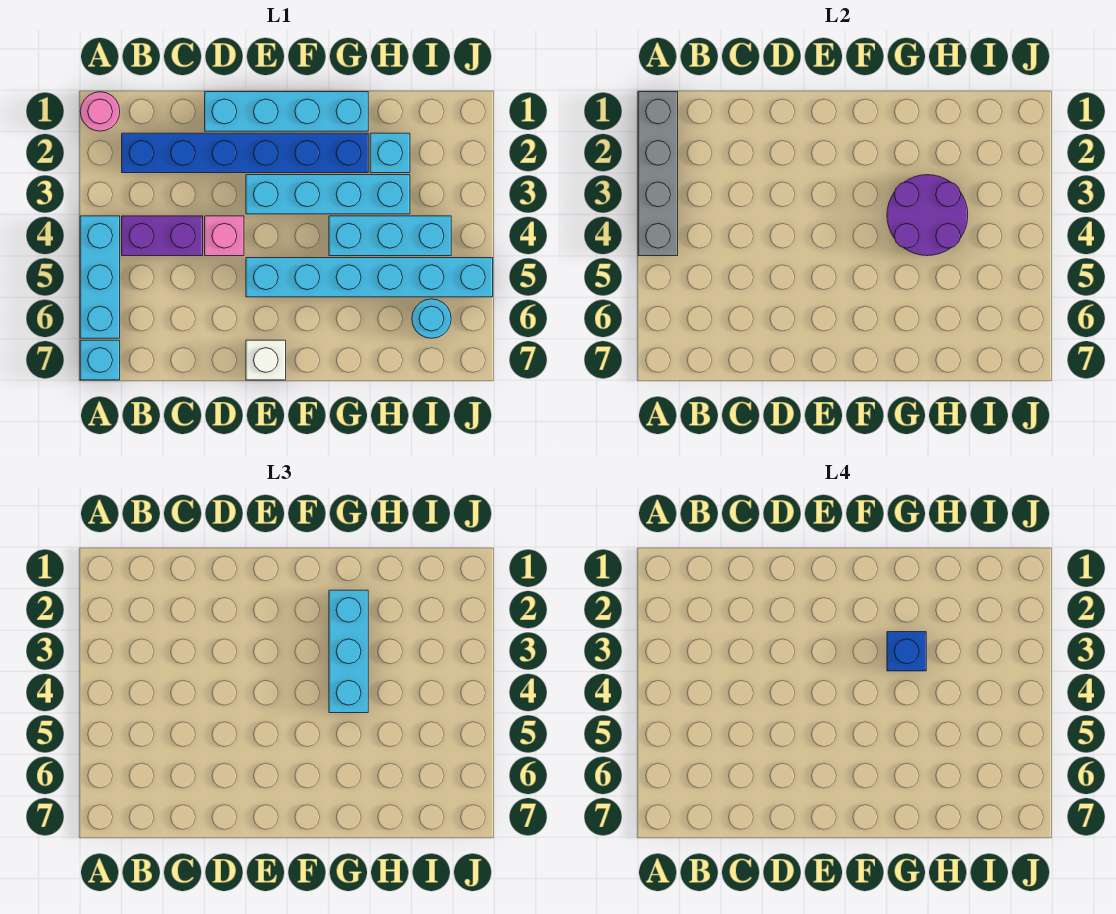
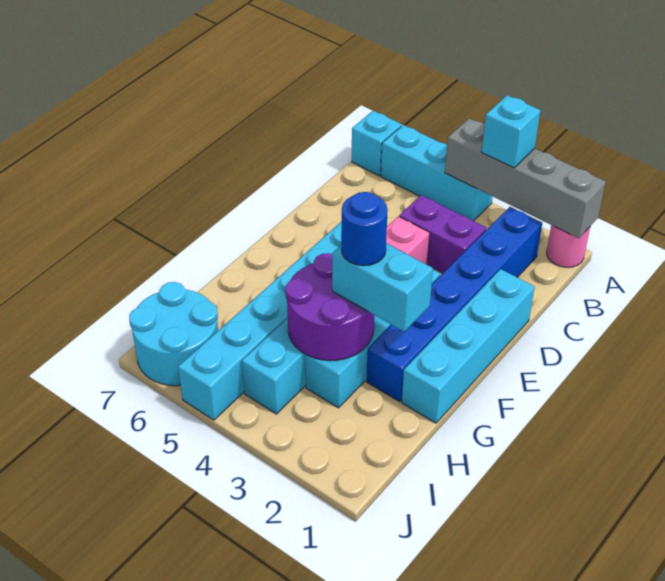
purple 1x2 brick [122,216,203,256] -> purple 1x2 brick turned to [399,195,486,273]
white 1x1 brick [246,340,286,380] -> none
cyan 1x3 brick [329,590,368,713] -> cyan 1x2 brick [332,243,433,331]
blue 1x1 brick [887,632,926,671] -> blue 1x1 round brick [341,192,388,266]
cyan 1x1 brick [370,133,410,173] -> cyan 1x1 brick moved to [482,95,541,168]
cyan 1x1 round brick [412,299,451,338] -> cyan 2x2 round brick [129,282,218,386]

